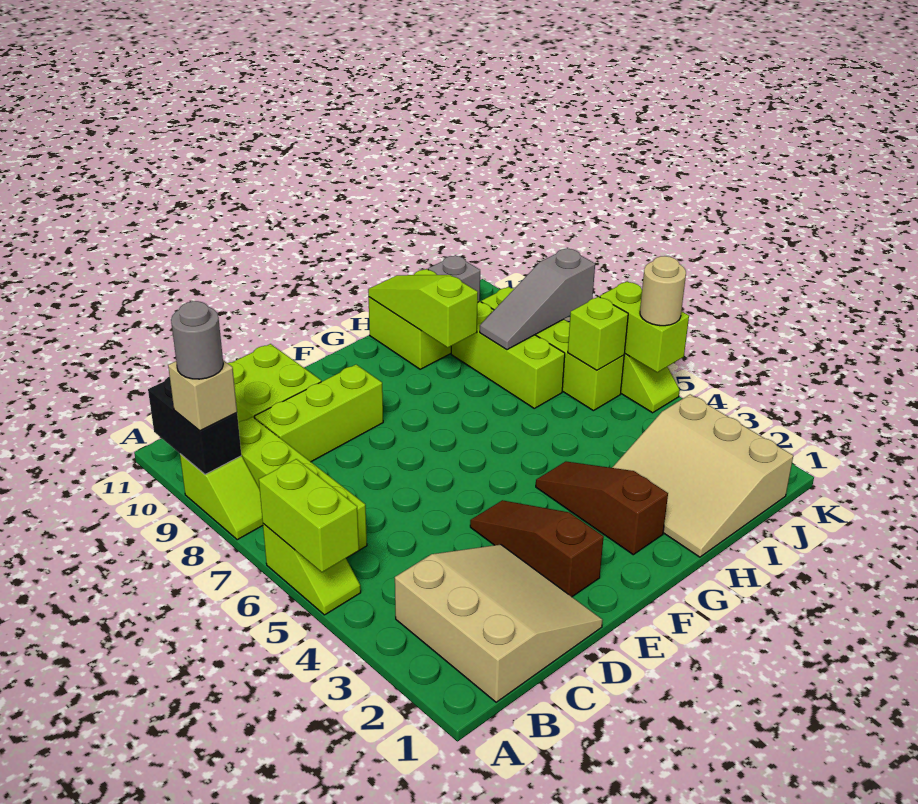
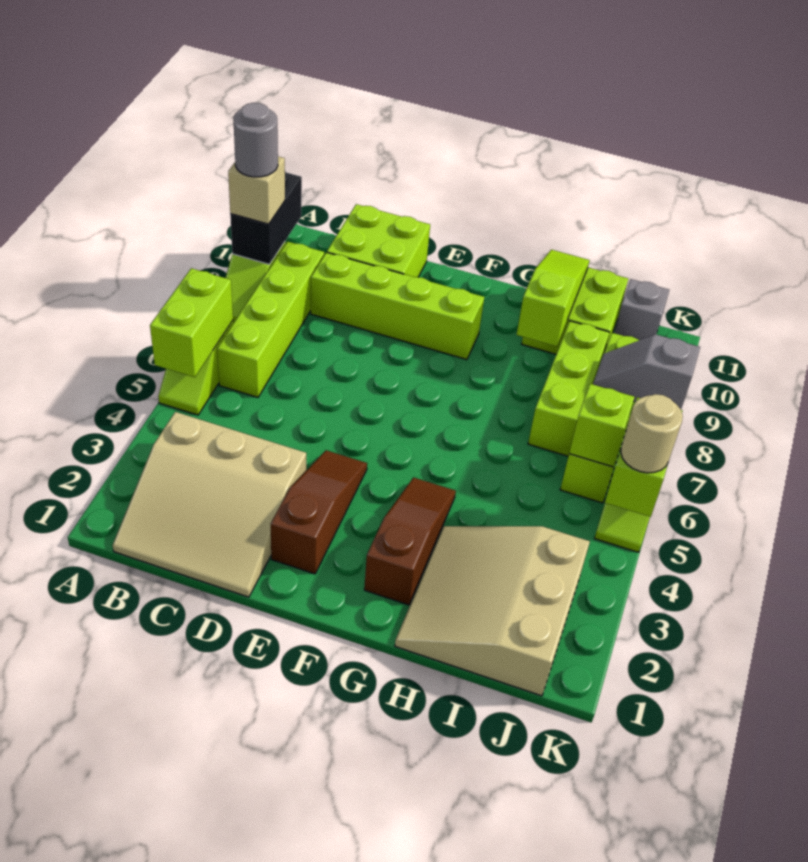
tan 3x3 slope [395,545,603,702] -> tan 3x3 slope turned to [113,412,306,597]
lime 1x3 brick [254,365,383,462] -> lime 1x4 brick [311,252,484,360]
grey 1x3 slope [480,248,595,350] -> grey 1x2 slope [593,335,700,409]

